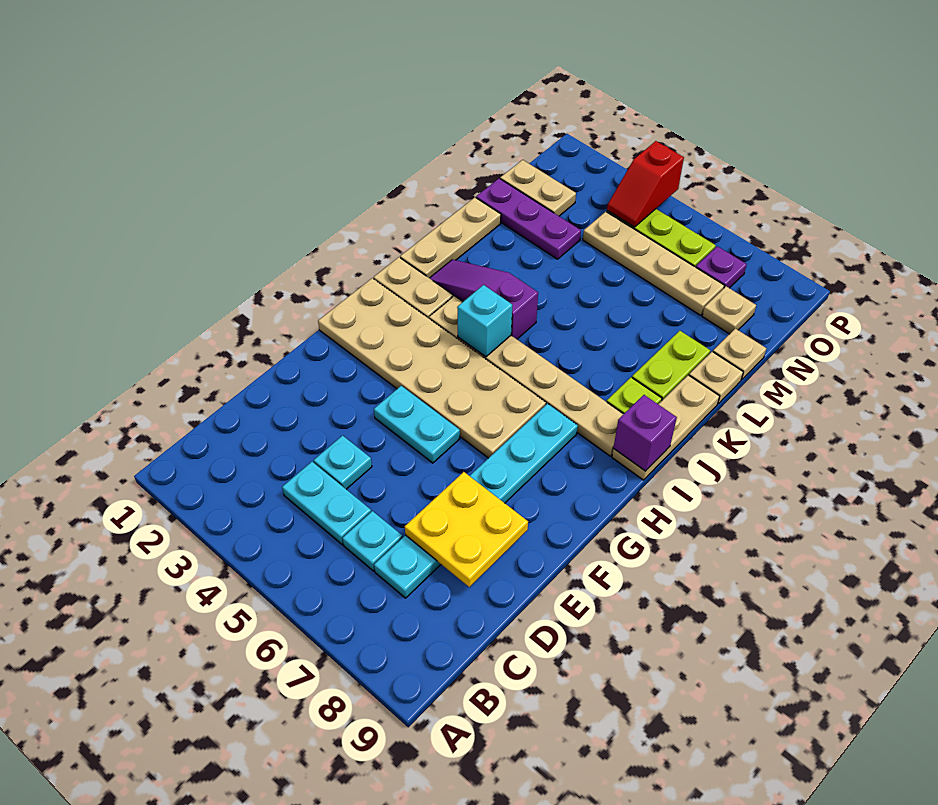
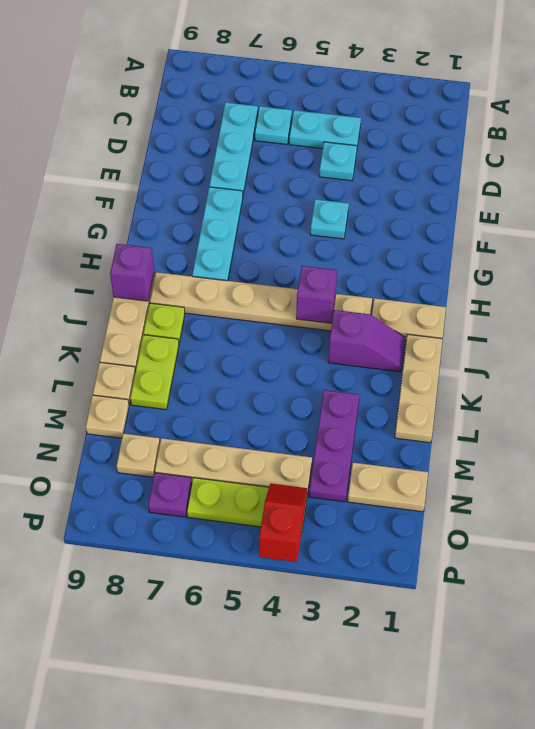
yellow 2x2 plate [405,472,528,587] -> none
cyan 1x2 plate [374,386,460,463] -> cyan 1x1 plate [310,199,349,239]
tan 2x6 plate [318,278,546,458] -> none
cyan 1x1 brick [457,285,512,357] -> purple 1x1 brick [296,266,337,323]
purple 1x3 slope [430,260,538,339] -> purple 1x2 slope [328,310,405,372]
purple 1x3 plate [476,178,581,259] -> purple 1x3 plate turned to [309,390,360,502]

